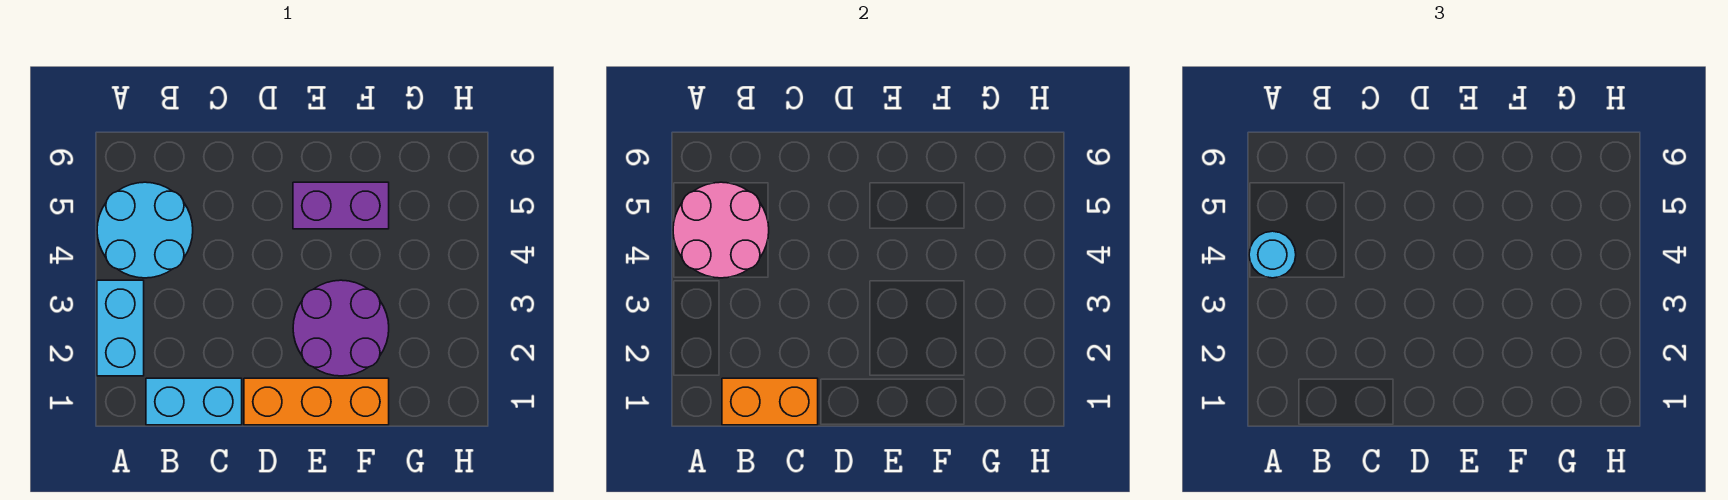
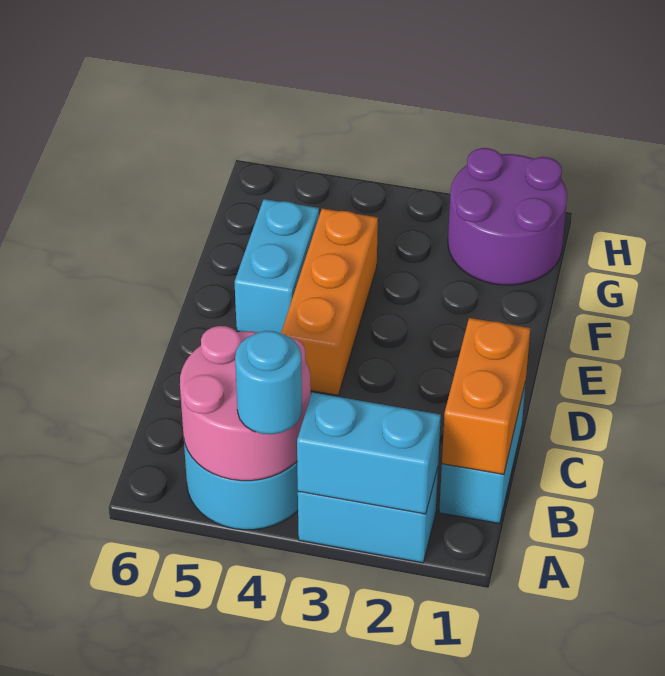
none -> cyan 1x2 brick [297,393,441,514]
orange 1x3 brick [244,378,389,425] -> orange 1x3 brick moved to [281,208,378,395]
purple 2x2 round brick [293,280,389,376] -> purple 2x2 round brick moved to [448,148,567,285]
purple 1x2 brick [293,182,389,229] -> cyan 1x2 brick [235,199,319,334]

